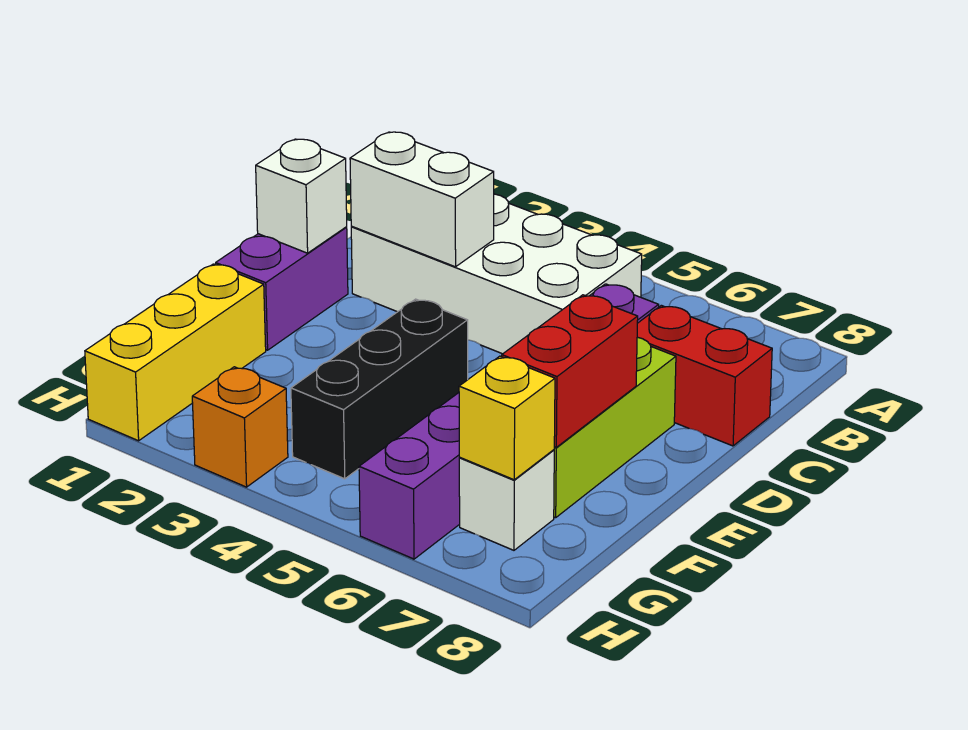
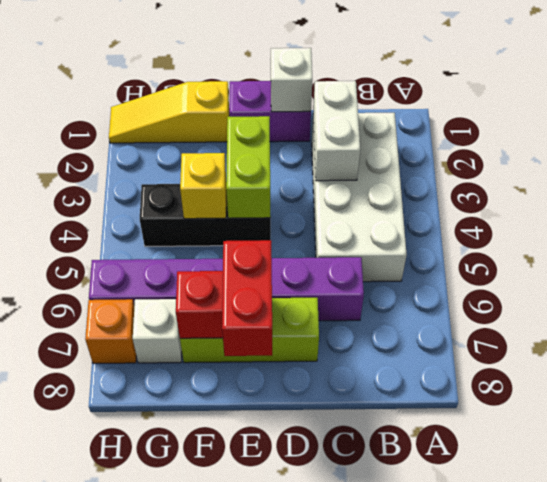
red 1x2 brick [637,305,772,446] -> red 1x2 brick moved to [222,240,272,356]
none -> lime 1x2 brick [226,116,271,218]
yellow 1x3 brick [85,264,266,441] -> yellow 1x3 slope [109,81,229,143]
yellow 1x1 brick [459,356,555,480] -> yellow 1x1 brick moved to [180,153,226,219]
orange 1x1 brick [192,367,288,487] -> orange 1x1 brick moved to [85,299,136,364]

